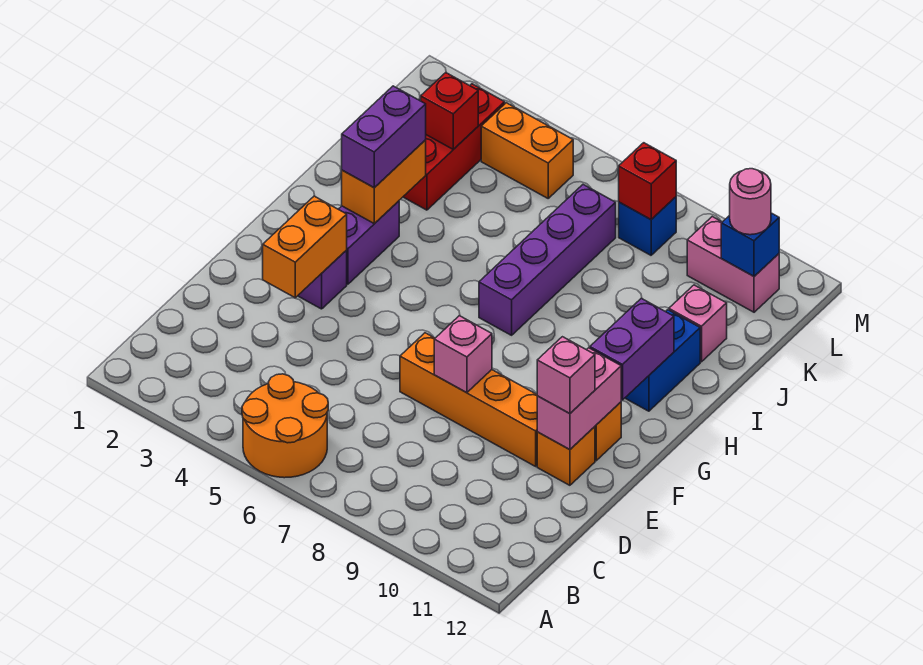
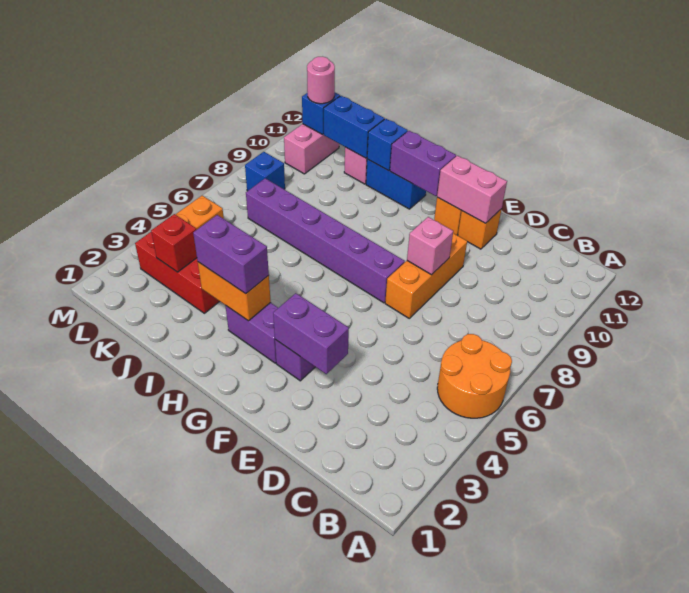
orange 1x2 brick [263,196,347,298] -> purple 1x2 brick [273,293,349,374]
orange 1x4 brick [400,333,537,466] -> orange 1x3 brick [385,233,467,318]
pink 1x1 brick [537,337,595,414] -> none
purple 1x4 brick [479,185,616,335] -> purple 1x6 brick [246,178,405,303]
none -> blue 1x1 brick [367,119,408,171]
none -> blue 1x2 brick [324,96,385,158]
red 1x1 brick [619,143,676,219] -> none

